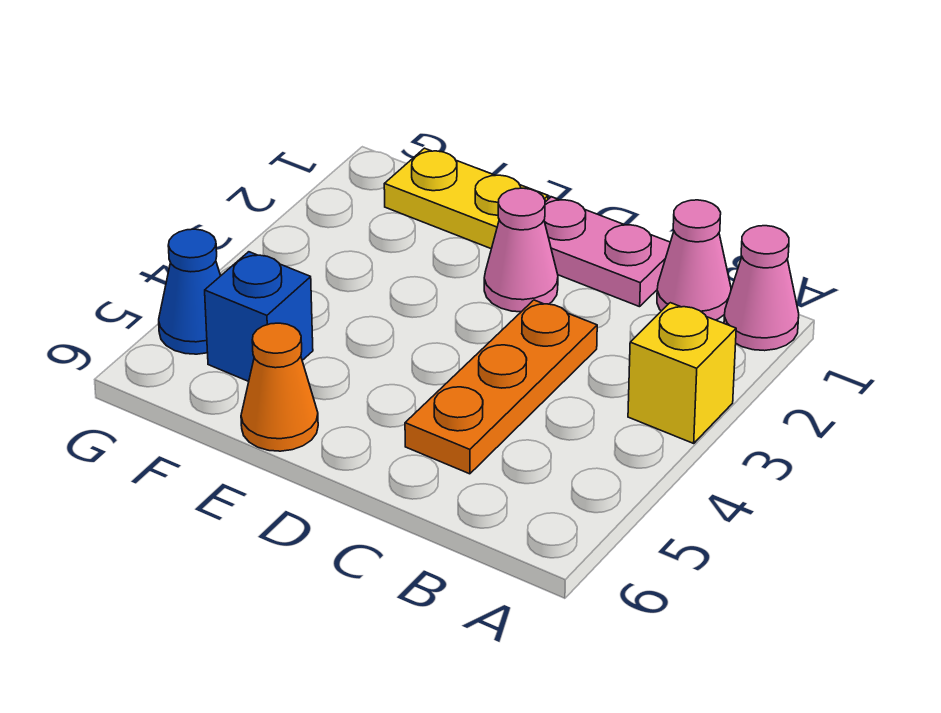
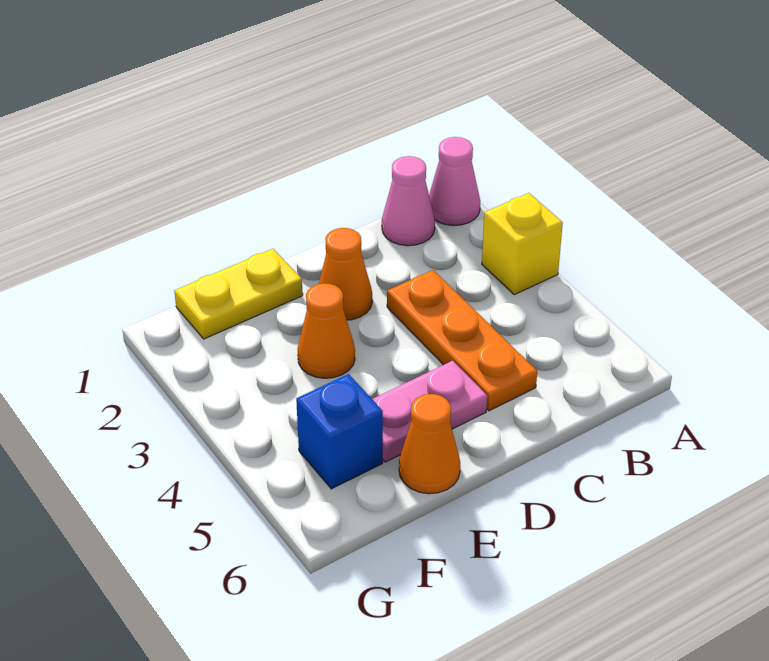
pink 1x2 plate [544,197,670,307] -> pink 1x2 plate moved to [372,361,487,462]
pink 1x1 cone [484,188,558,312] -> orange 1x1 cone [319,228,372,320]
none -> orange 1x1 cone [298,283,355,378]
blue 1x1 cone [159,229,220,354] -> none

